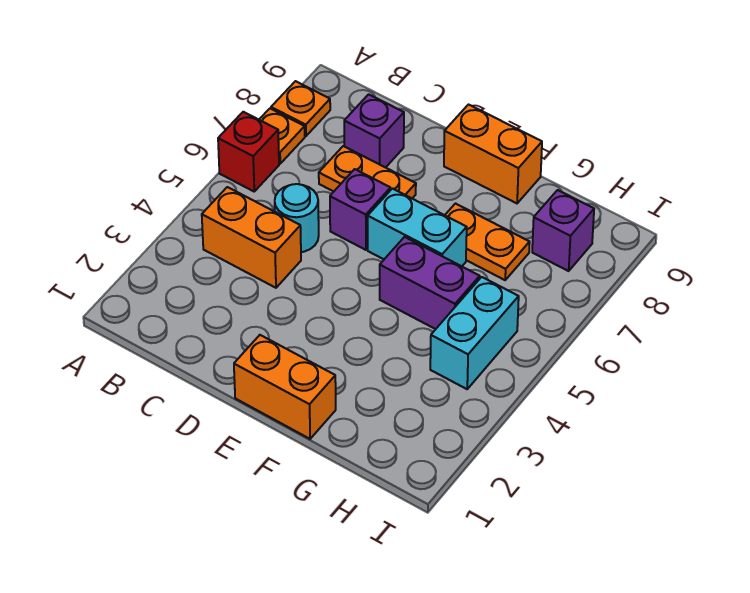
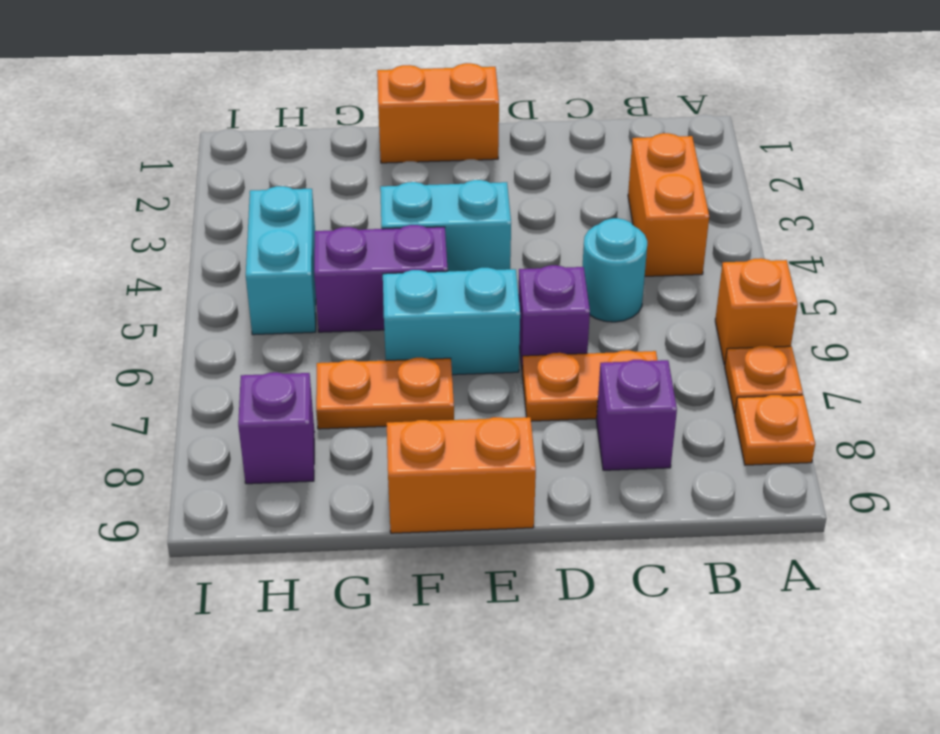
red 1x1 brick [218,112,279,191] -> orange 1x1 brick [715,258,798,365]
orange 1x2 brick [202,187,301,288] -> orange 1x2 brick turned to [628,133,709,276]
none -> cyan 1x2 brick [380,180,511,271]

